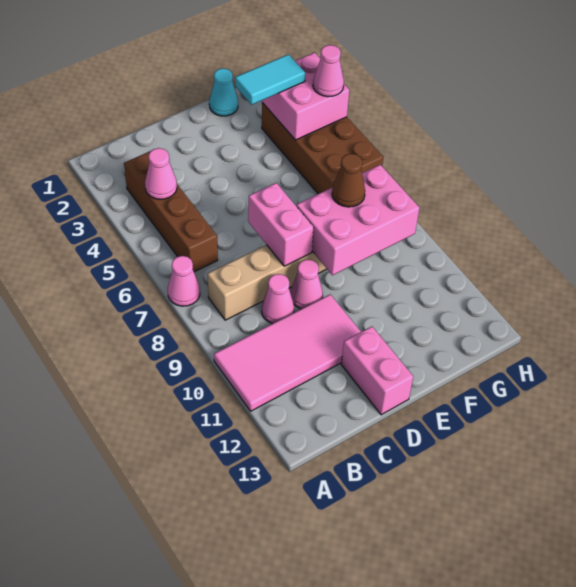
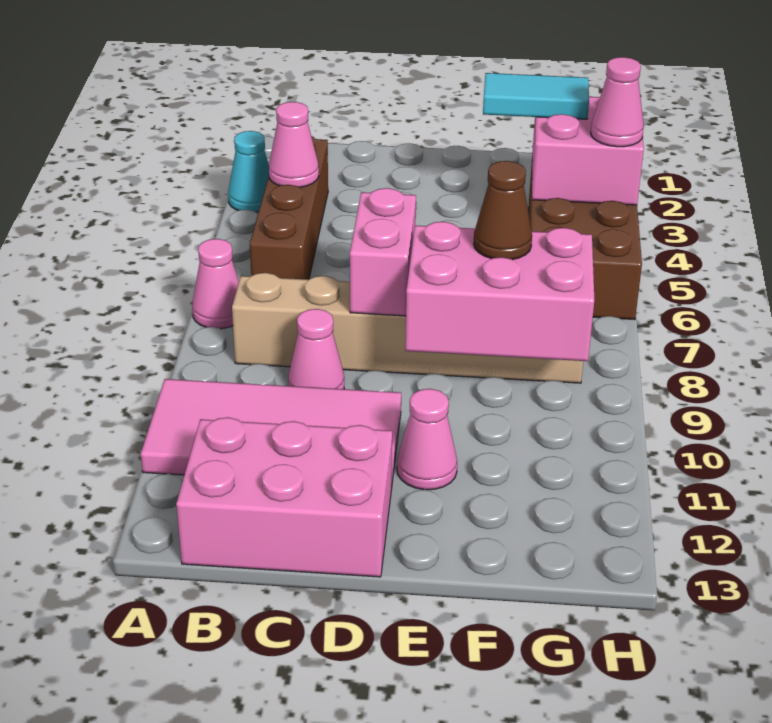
pink 1x1 cone [290,259,323,309] -> pink 1x1 cone moved to [397,389,457,490]
pink 1x2 brick [341,327,413,415] -> pink 2x3 brick [176,417,392,577]
cyan 1x1 cone [209,68,238,116] -> cyan 1x1 cone moved to [228,131,269,212]

